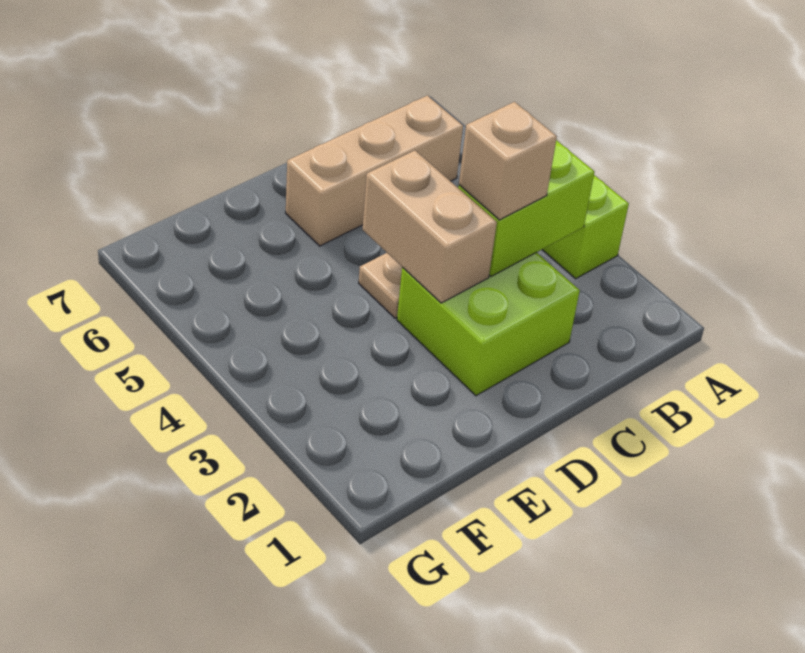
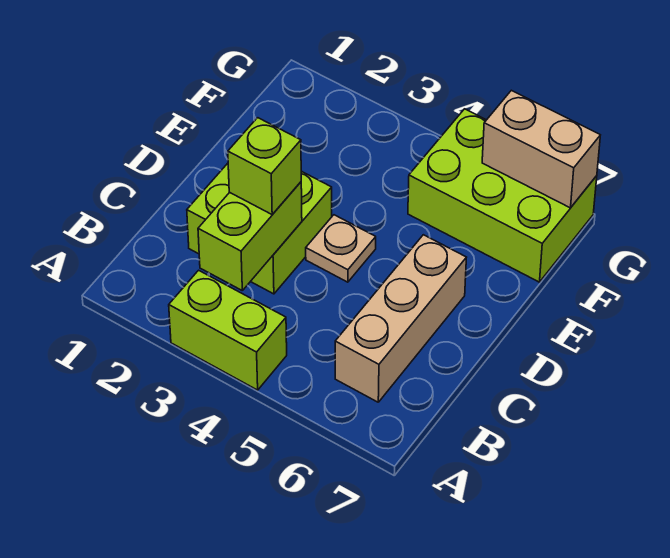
tan 1x1 brick [459,102,557,220] -> lime 1x1 brick [228,118,301,214]
tan 1x2 brick [362,151,497,303] -> tan 1x2 brick moved to [482,90,600,208]
none -> lime 2x3 brick [408,109,597,282]

